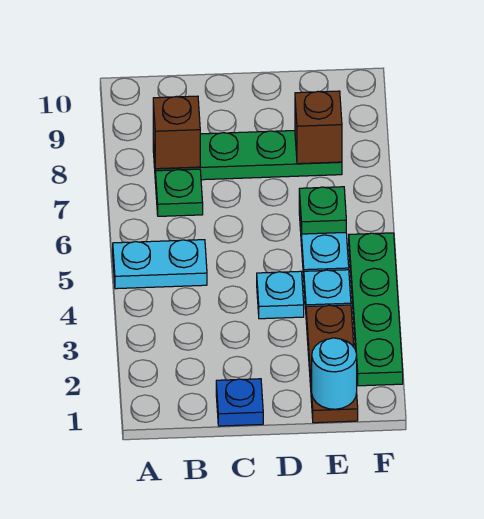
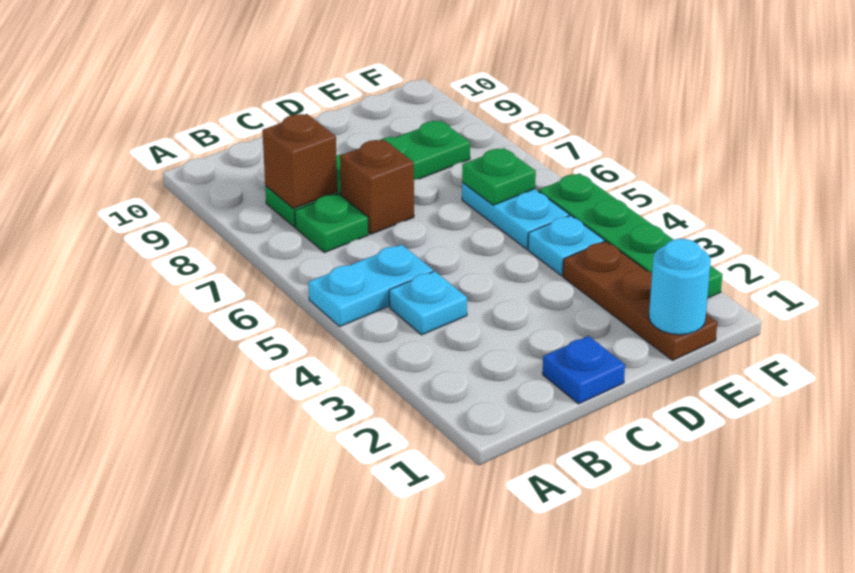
cyan 1x1 plate [257,271,304,319] -> cyan 1x1 plate moved to [389,271,467,335]
brown 1x1 brick [295,91,342,164] -> brown 1x1 brick moved to [340,140,414,234]

